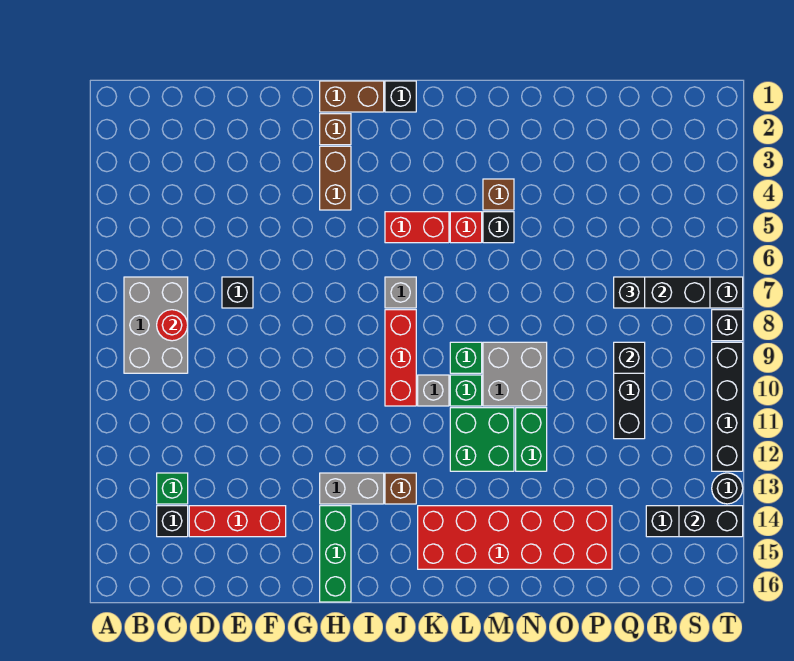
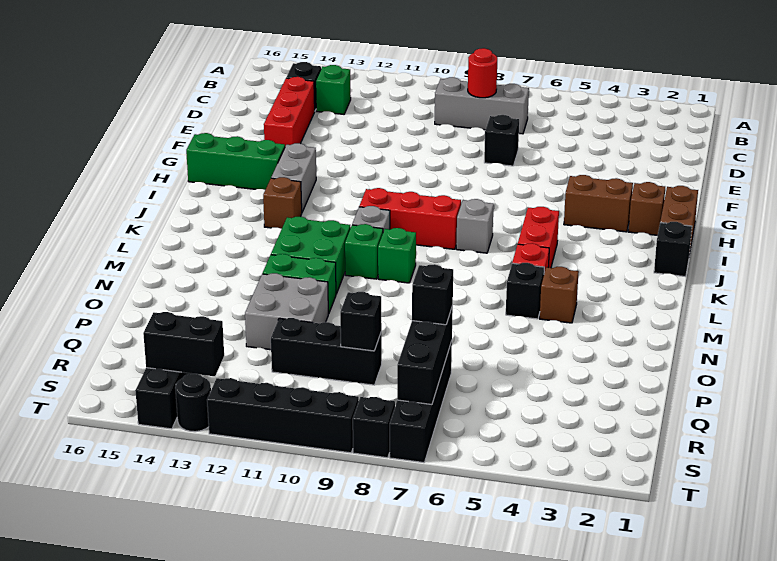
grey 2x3 brick [124,277,188,373] -> grey 1x3 brick [435,77,529,134]
red 2x6 brick [418,506,612,569] -> none
grey 2x2 brick [483,342,547,406] -> grey 2x2 brick moved to [245,273,328,350]
black 1x2 brick [679,506,743,537] -> black 1x2 brick turned to [143,312,224,376]

